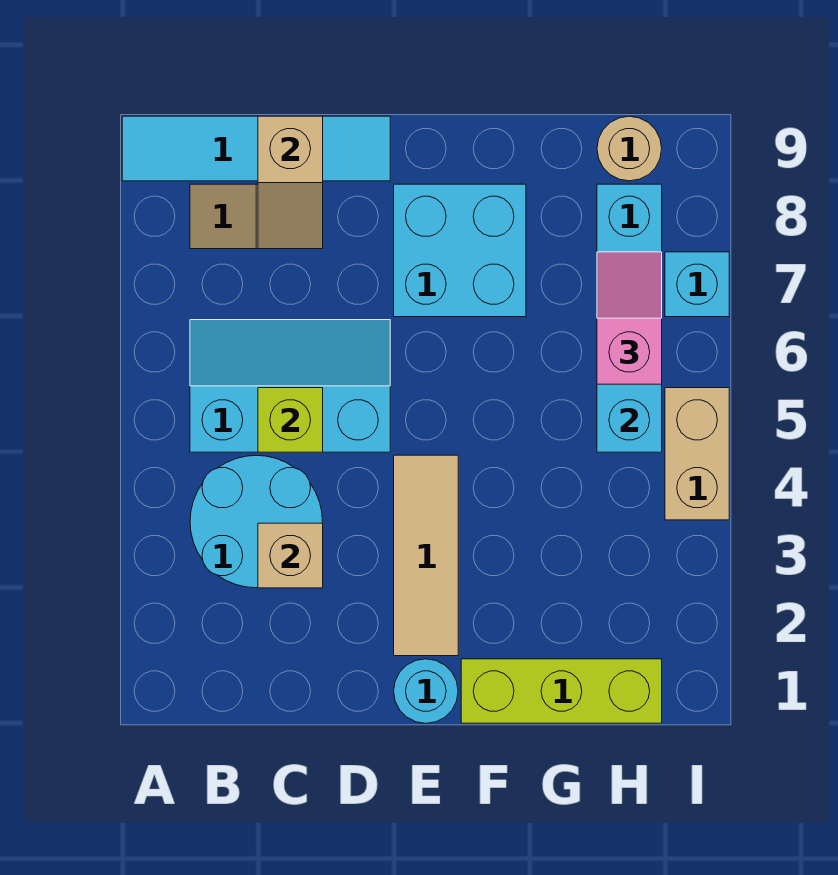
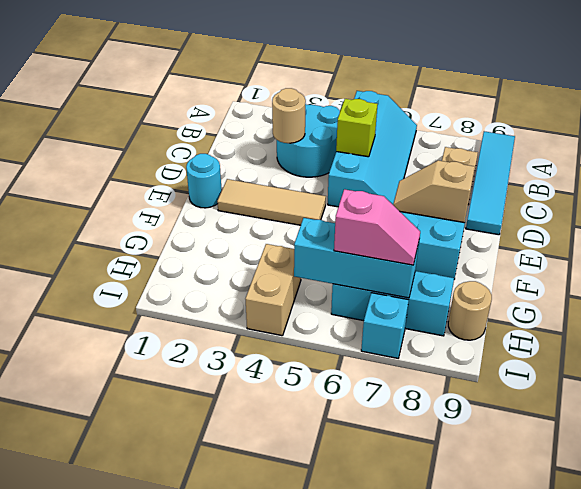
cyan 2x3 slope [190,320,390,452] -> cyan 2x4 slope [328,91,417,207]
tan 1x1 brick [258,523,323,588] -> tan 1x1 round brick [272,88,306,143]
tan 1x2 slope [258,116,323,249] -> tan 1x2 slope moved to [393,160,475,223]
lime 1x3 brick [461,659,662,723] -> none
tan 1x2 brick [665,388,729,520] -> tan 1x2 brick turned to [245,244,301,336]

